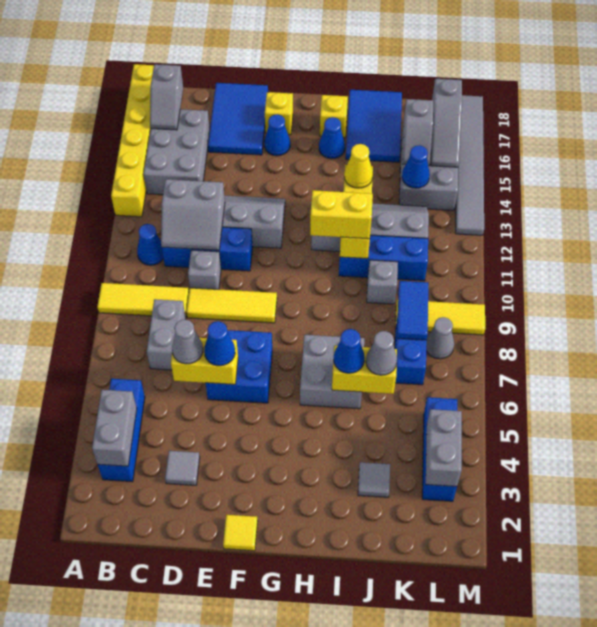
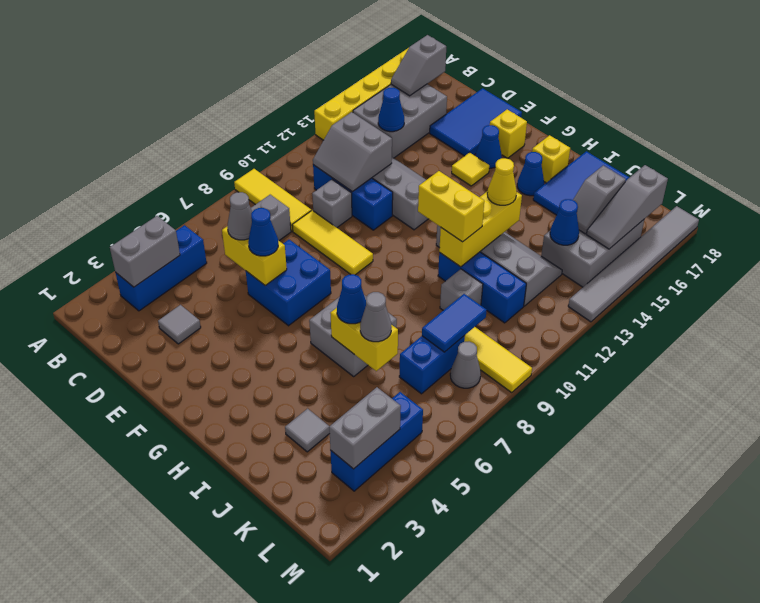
blue 1x1 cone [137,224,164,265] -> blue 1x1 cone moved to [378,88,404,132]
yellow 1x1 tile [223,515,258,551] -> yellow 1x1 tile moved to [452,152,489,186]

